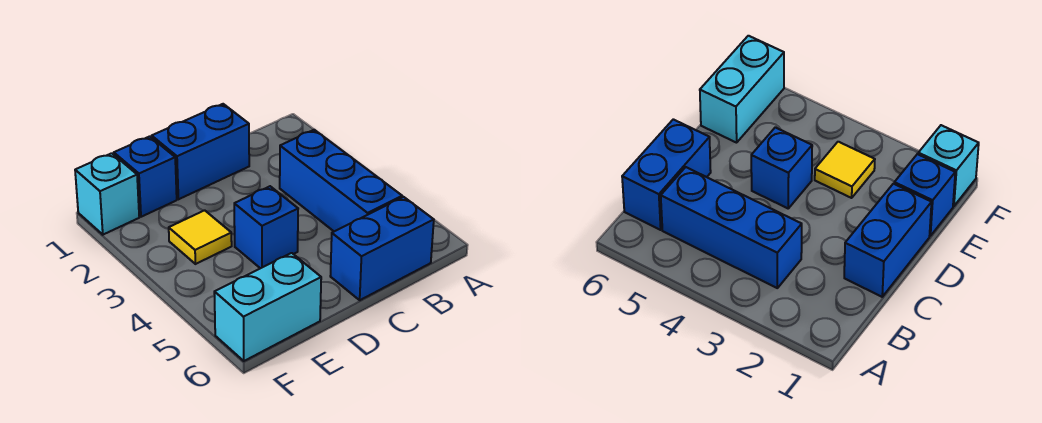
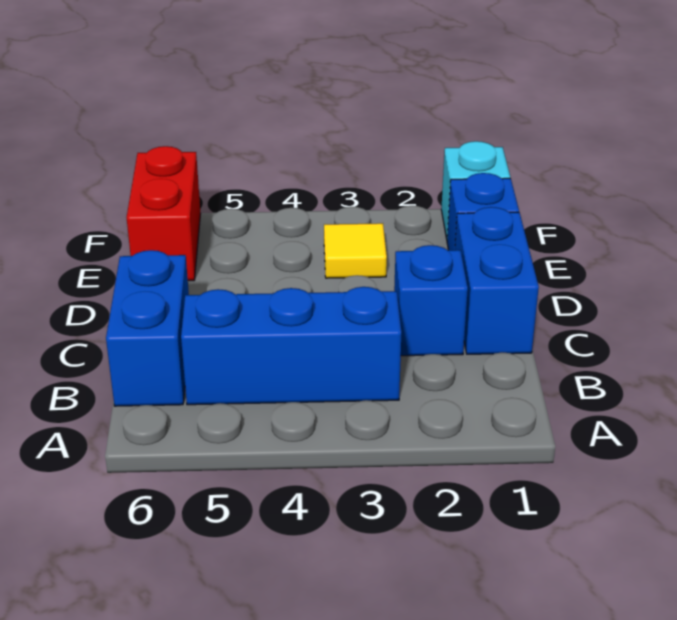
blue 1x1 brick [234,186,298,268] -> blue 1x1 brick moved to [394,245,468,356]
cyan 1x2 brick [214,253,321,361] -> red 1x2 brick [127,146,201,281]

